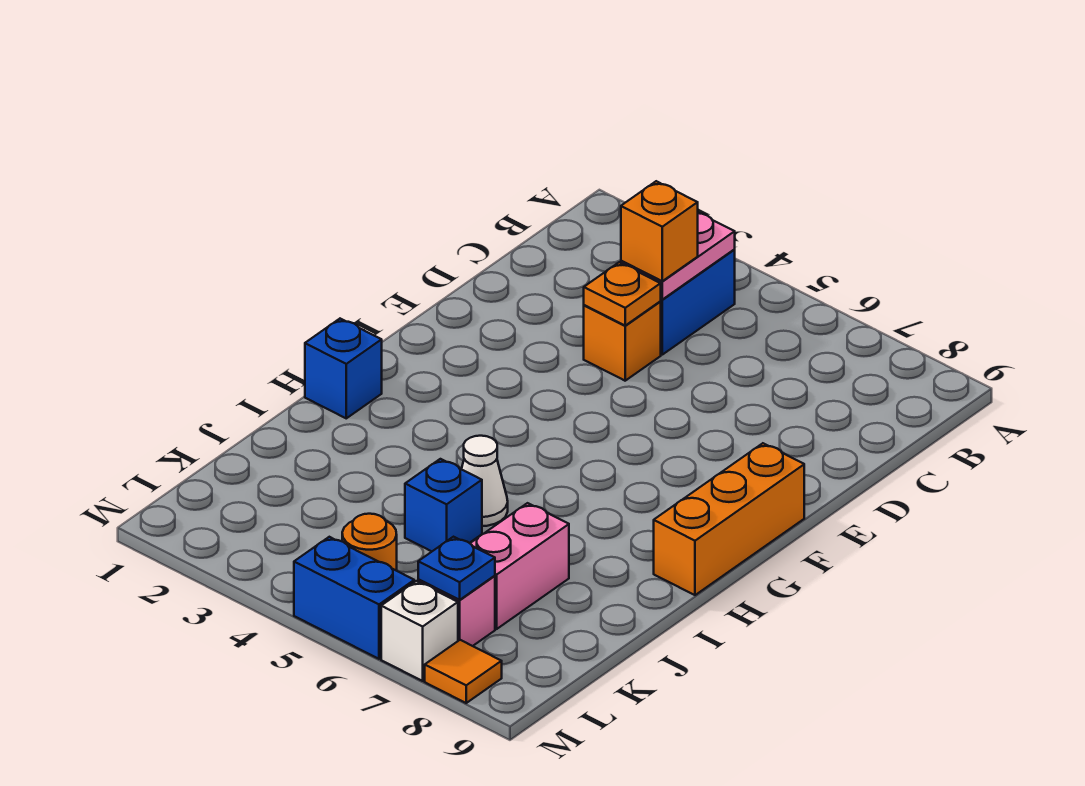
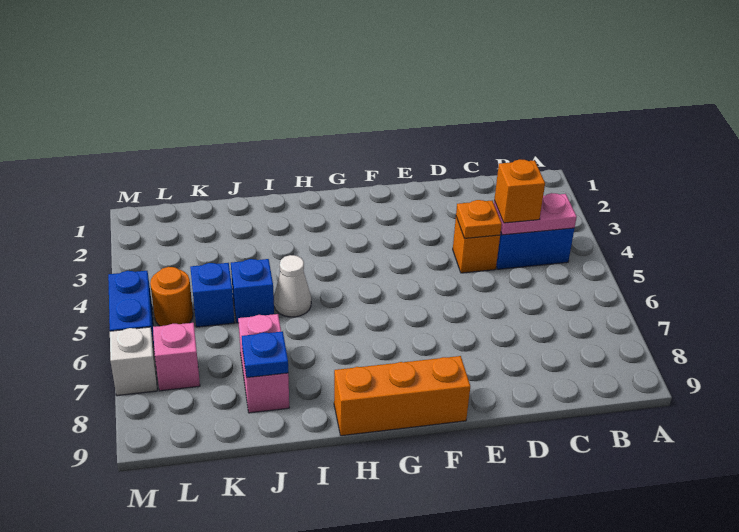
blue 1x1 brick [305,319,382,418] -> blue 1x1 brick moved to [190,263,234,327]
pink 1x2 brick [470,503,569,629] -> pink 1x2 brick turned to [238,314,289,413]
blue 1x1 plate [418,537,495,600] -> blue 1x1 plate moved to [242,331,288,378]
orange 1x1 tile [425,640,502,703] -> none

